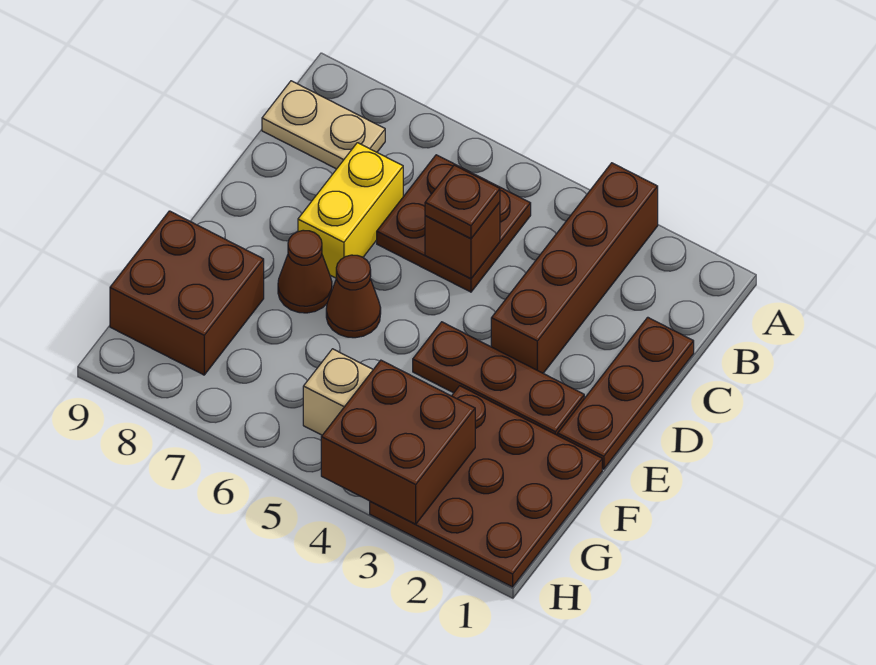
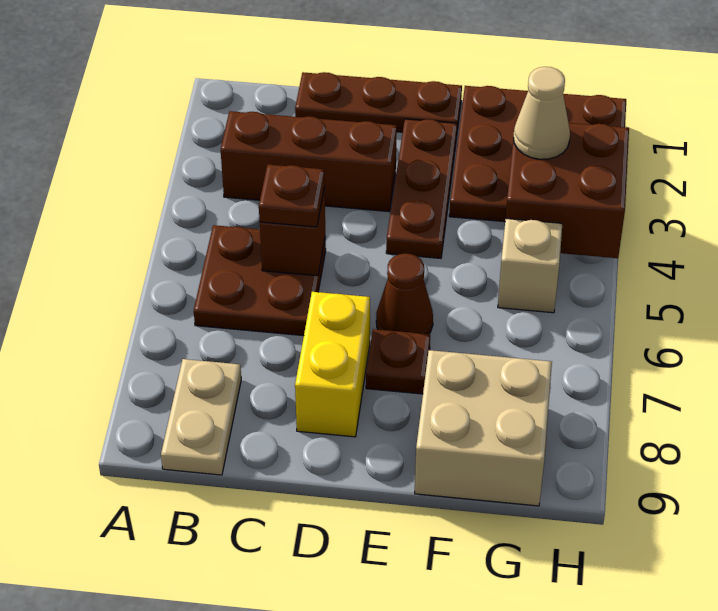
brown 1x4 brick [491,163,658,373] -> brown 1x3 brick [221,111,397,212]
yellow 1x2 brick [298,143,403,278] -> yellow 1x2 brick turned to [295,292,370,437]
brown 1x1 cone [278,230,332,313] -> brown 1x1 plate [366,329,430,394]
brown 2x2 brick [110,211,264,375] -> tan 2x2 brick [415,350,552,506]
none -> tan 1x1 cone [513,67,570,159]

